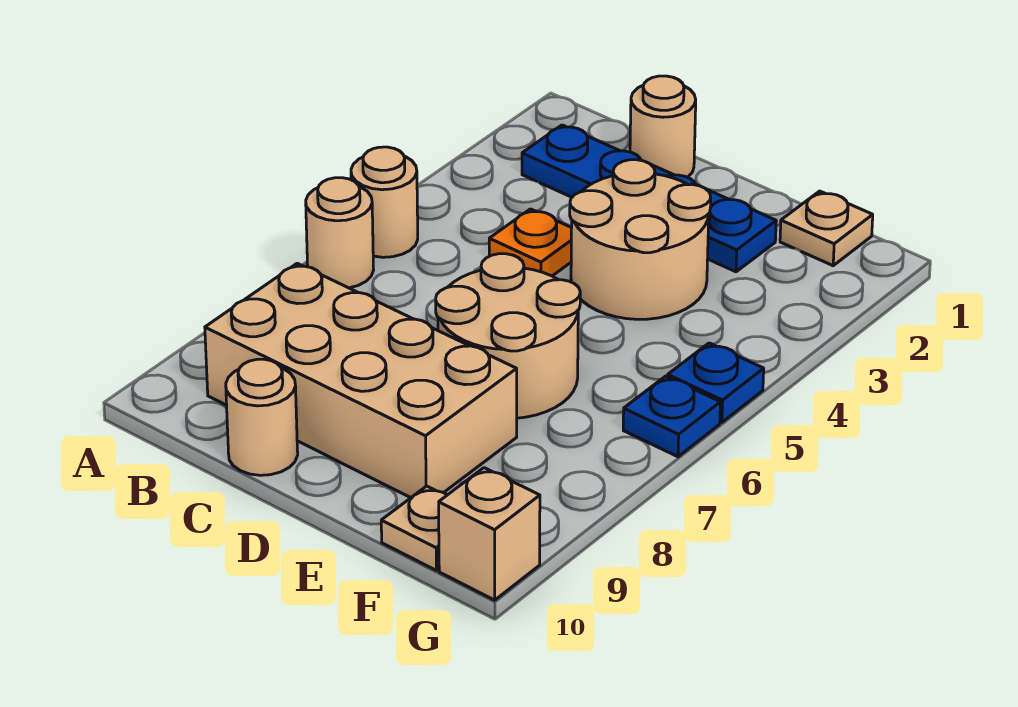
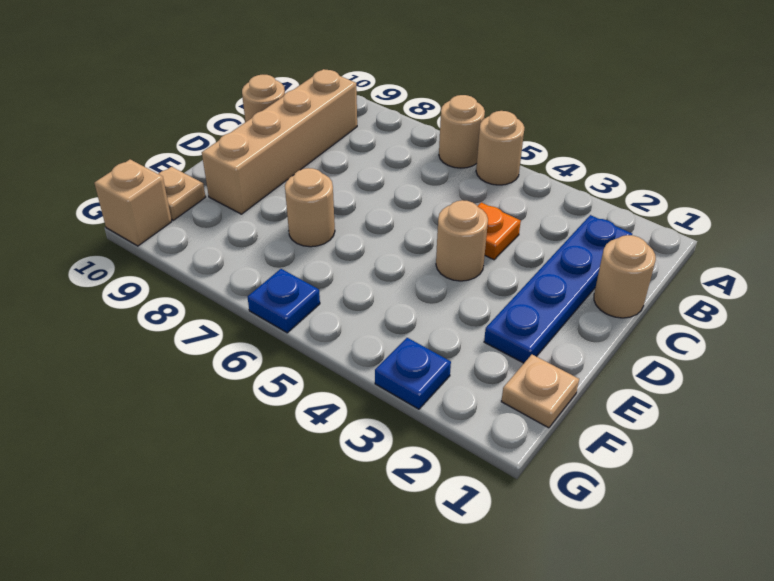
tan 2x4 brick [205,263,517,498] -> tan 1x4 brick [202,69,357,214]
tan 2x2 round brick [570,160,711,319] -> tan 1x1 round brick [436,200,488,281]
tan 2x2 round brick [436,254,580,418] -> tan 1x1 round brick [285,168,335,247]
blue 1x1 plate [668,343,764,422] -> blue 1x1 plate moved to [375,338,451,409]

